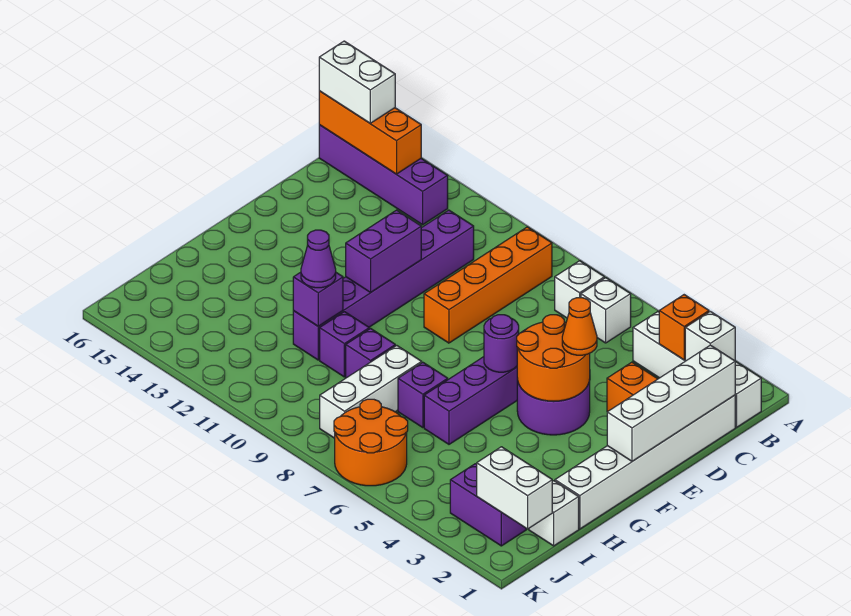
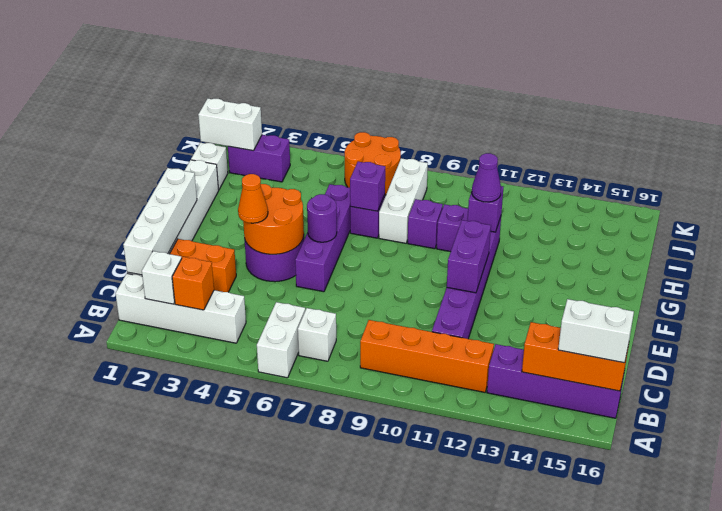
white 1x1 brick [581,278,631,343] -> white 1x2 brick [257,302,305,378]
orange 1x4 brick [424,227,552,343] -> orange 1x4 brick turned to [360,320,494,392]
none -> purple 1x1 brick [350,162,385,211]

